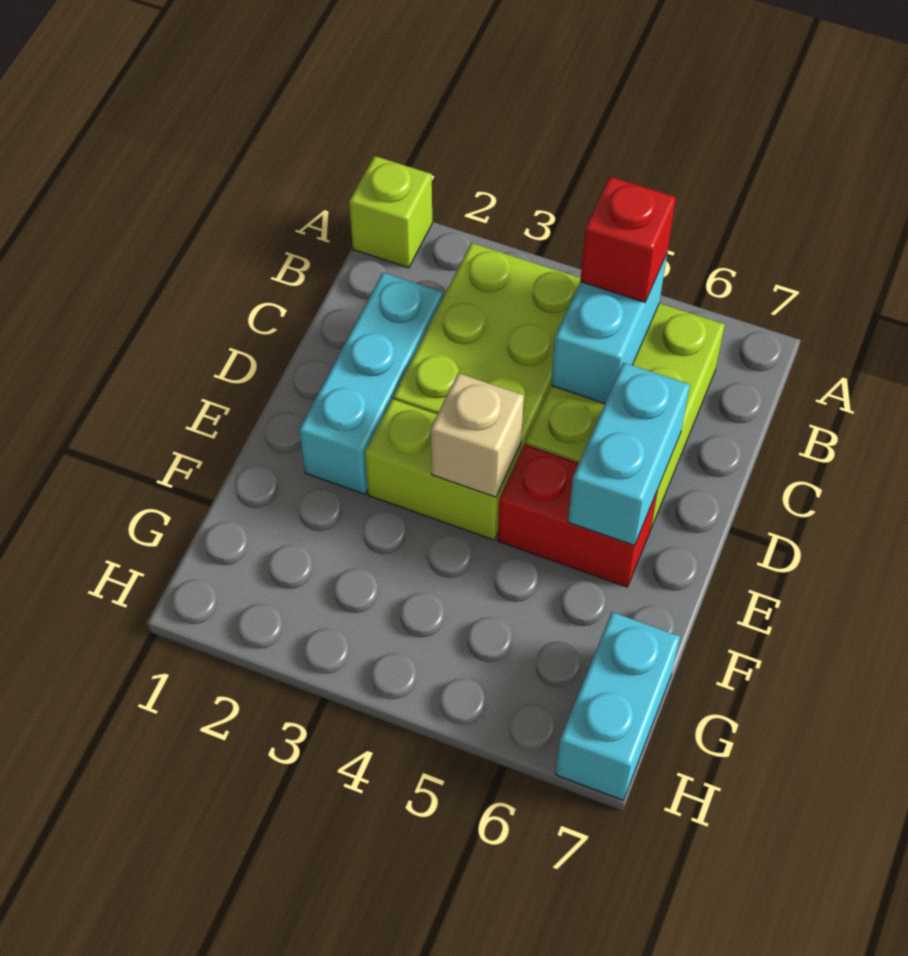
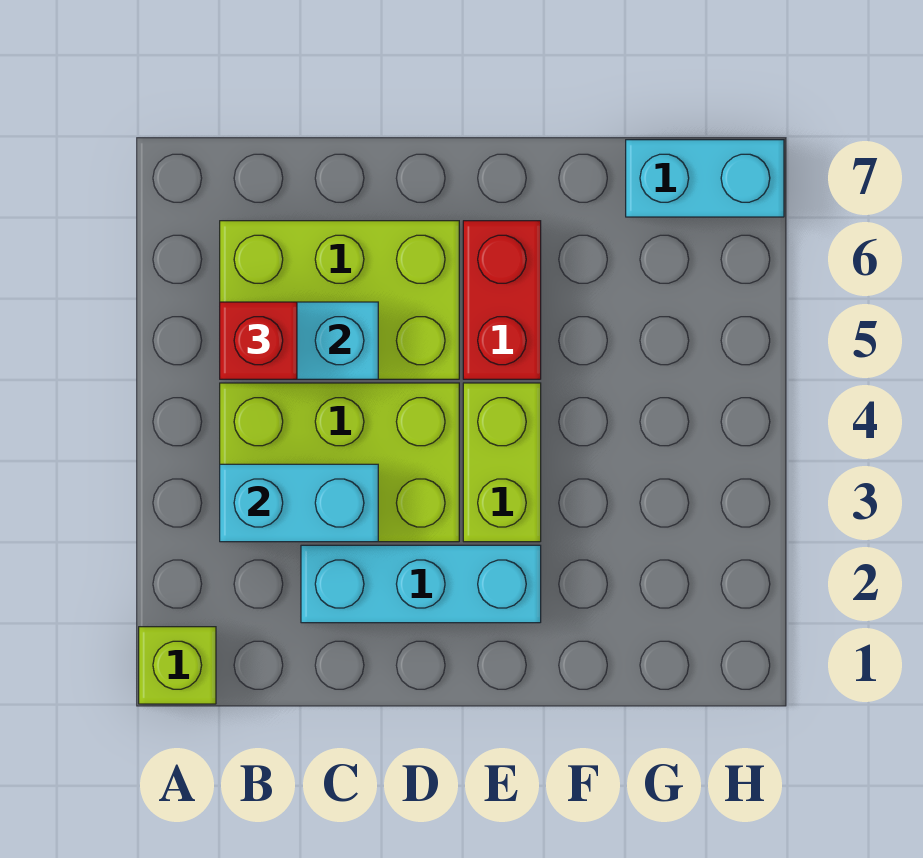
cyan 1x2 brick [568,362,690,545] -> cyan 1x2 brick moved to [220,464,378,542]
tan 1x1 brick [431,373,524,497] -> none

